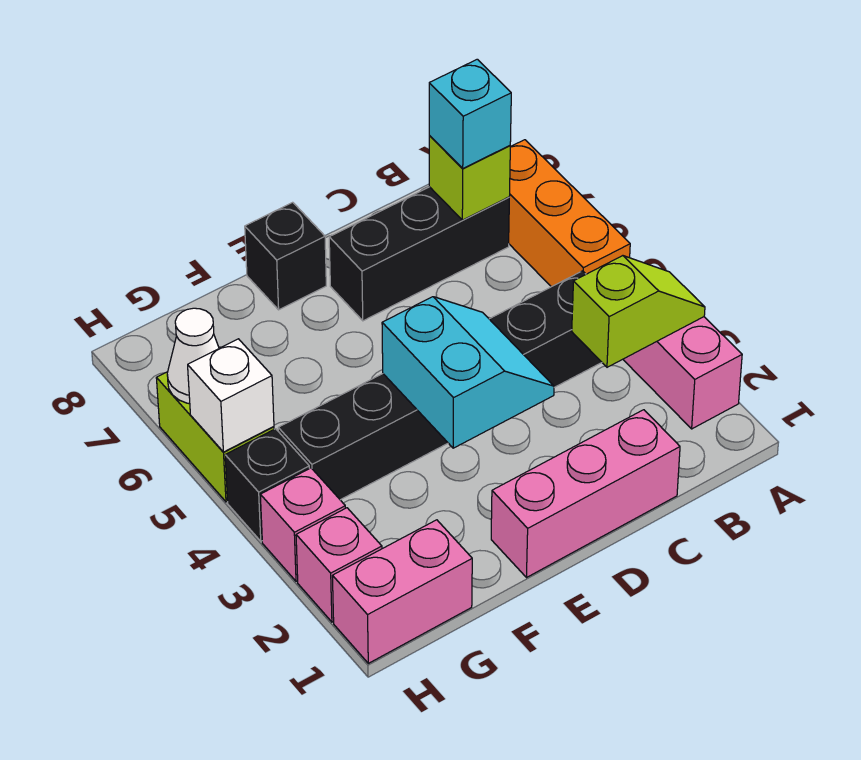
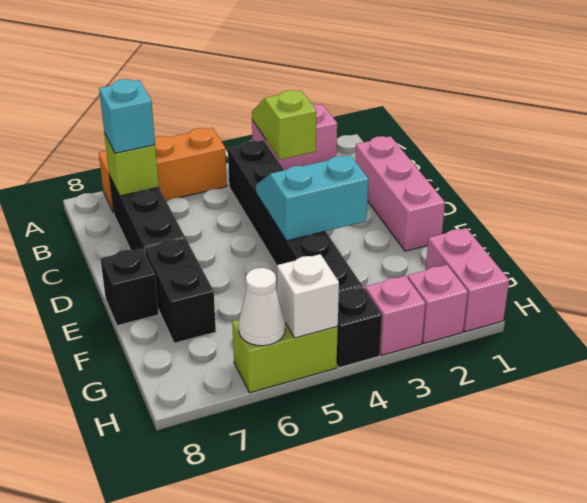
none -> black 1x2 brick [145,238,216,343]

